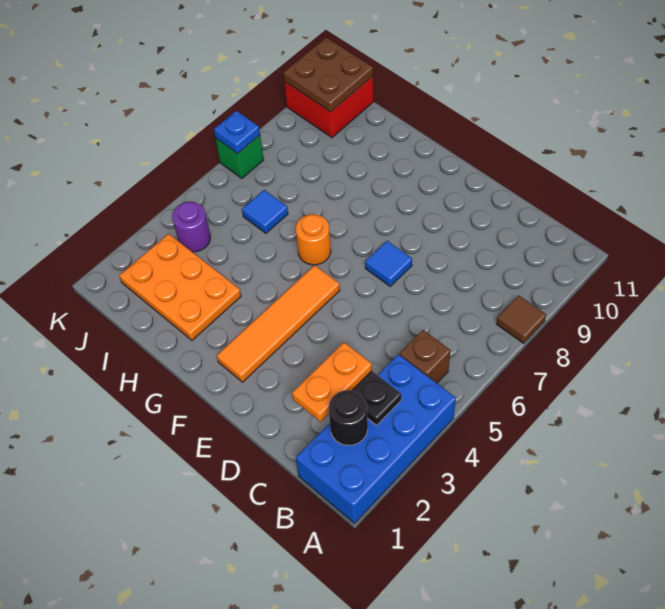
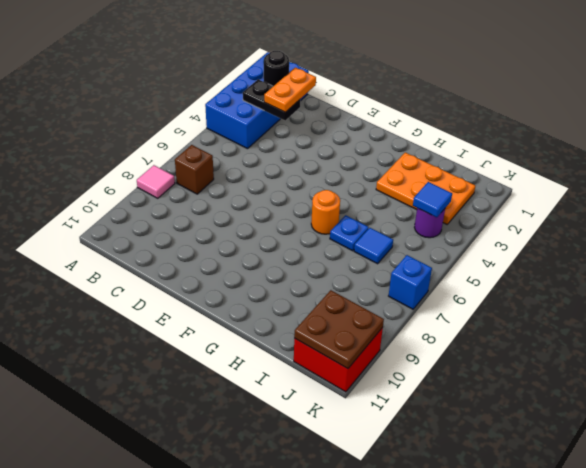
brown 1x1 tile [496,295,546,343] -> pink 1x1 tile [137,165,175,198]
brown 1x1 brick [400,330,450,383] -> brown 1x1 brick moved to [175,145,214,194]
blue 1x1 tile [365,241,412,286] -> blue 1x1 tile moved to [413,182,452,217]
orange 1x4 tile [217,265,340,382] -> none
green 1x1 brick [216,135,263,178] -> blue 1x1 brick [389,255,432,309]
blue 1x1 plate [214,111,260,153] -> blue 1x1 plate moved to [330,215,369,251]

